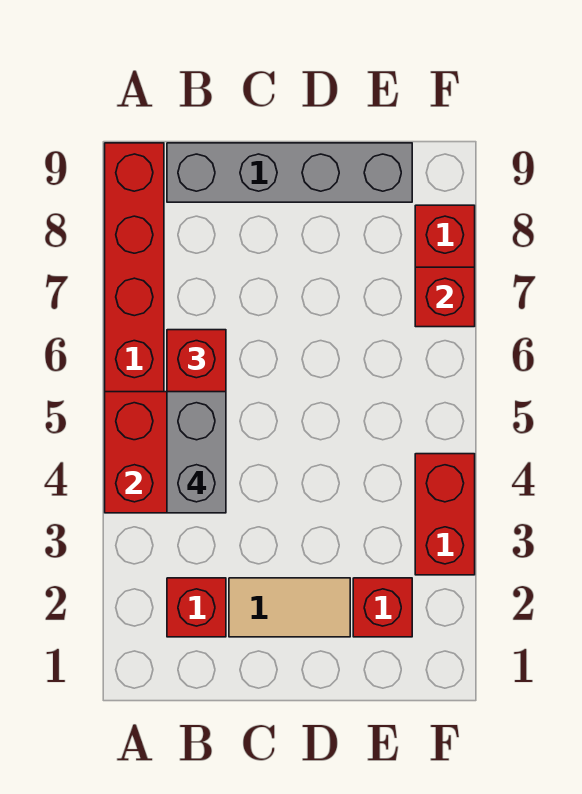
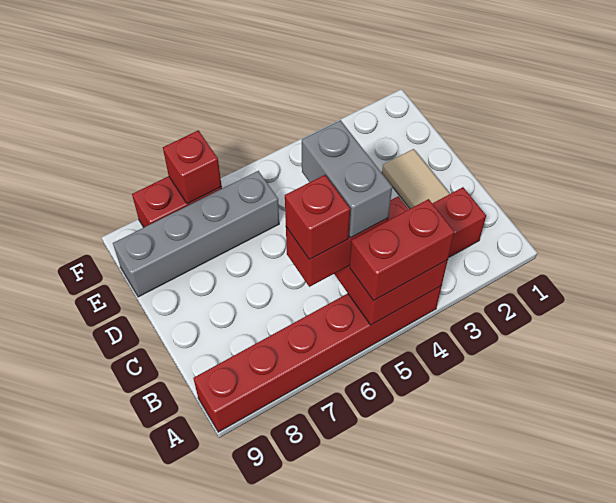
grey 1x2 brick [167,392,226,513] -> grey 1x2 brick turned to [302,120,392,238]
grey 1x4 brick [167,143,412,202] -> grey 1x4 brick turned to [113,171,279,297]
red 1x1 brick [353,578,412,637] -> red 1x1 brick moved to [285,175,350,260]
red 1x2 brick [415,454,475,575] -> red 1x2 brick moved to [350,199,455,301]

